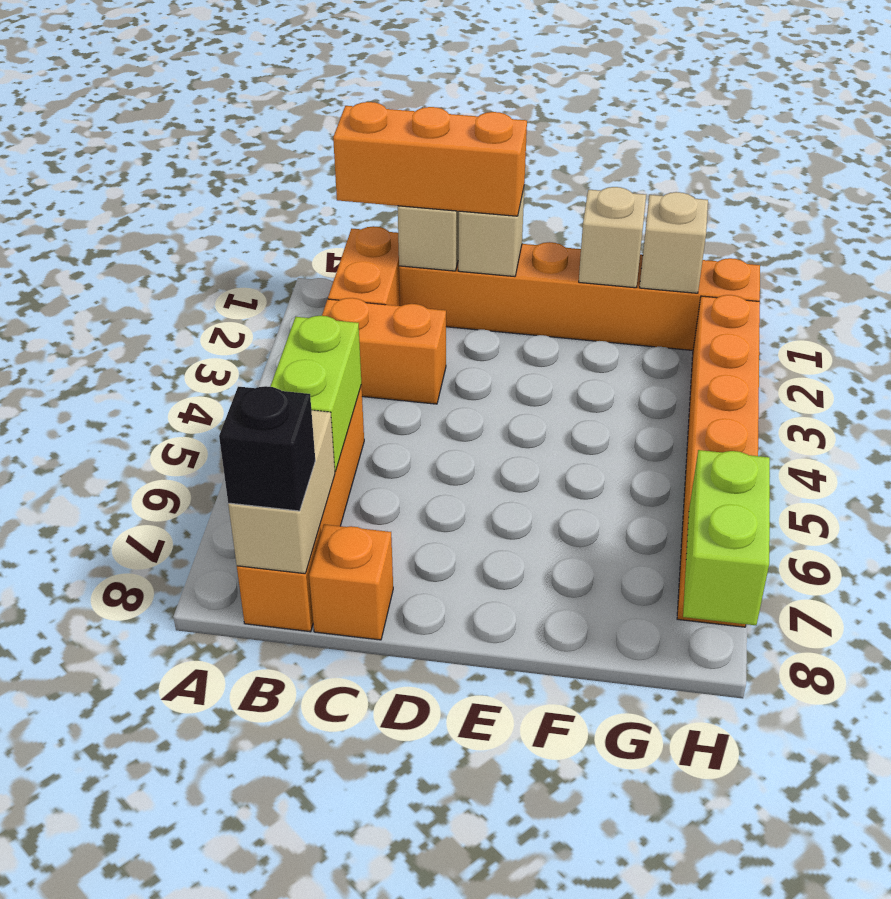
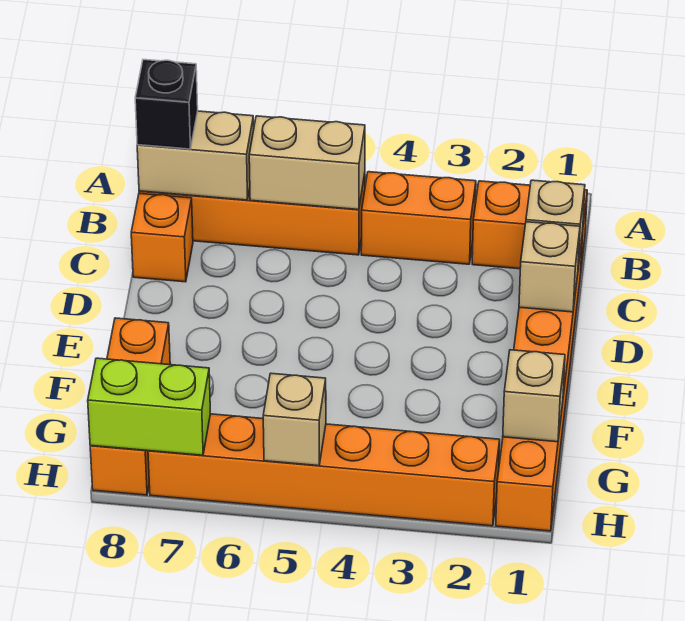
orange 1x3 brick [333,102,527,216] -> orange 1x3 brick moved to [90,318,170,495]
orange 1x2 brick [322,298,446,404] -> orange 1x2 brick turned to [361,172,476,264]
lime 1x2 brick [270,316,361,472] -> tan 1x2 brick [249,116,365,210]
tan 1x1 brick [579,187,646,288] -> tan 1x1 brick moved to [263,373,326,466]

